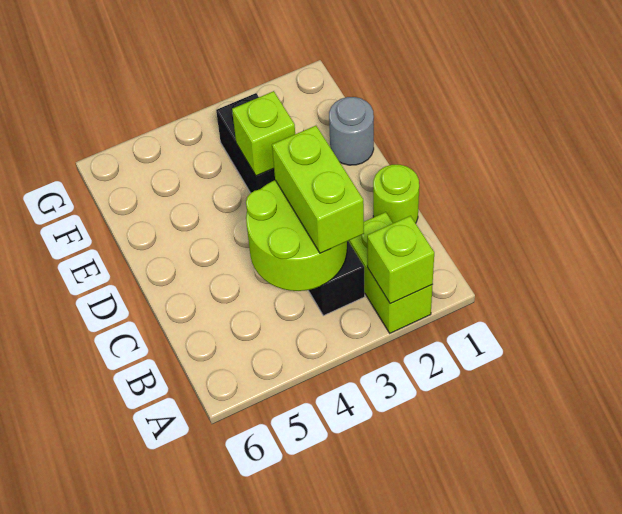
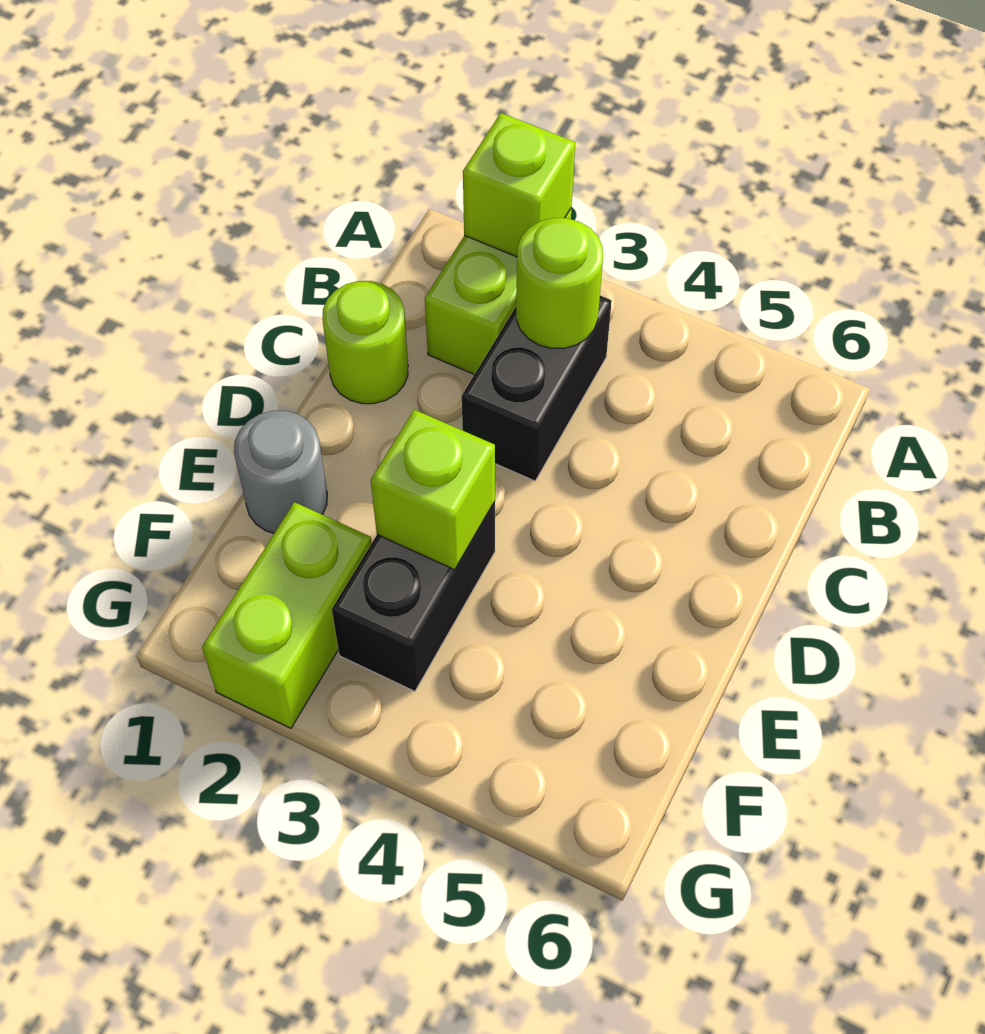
lime 2x2 round brick [246,180,347,291] -> lime 1x1 round brick [516,218,603,348]
lime 1x2 brick [272,126,364,253] -> lime 1x2 brick moved to [202,502,372,728]

